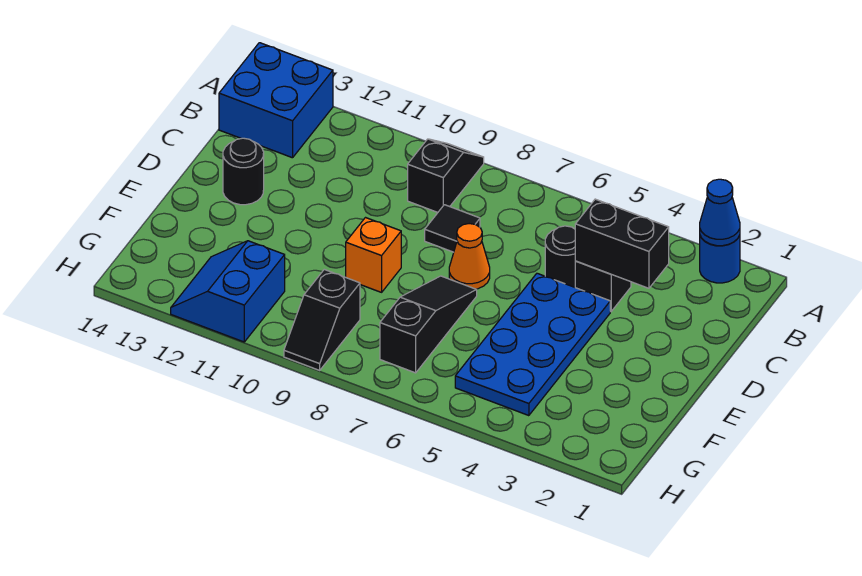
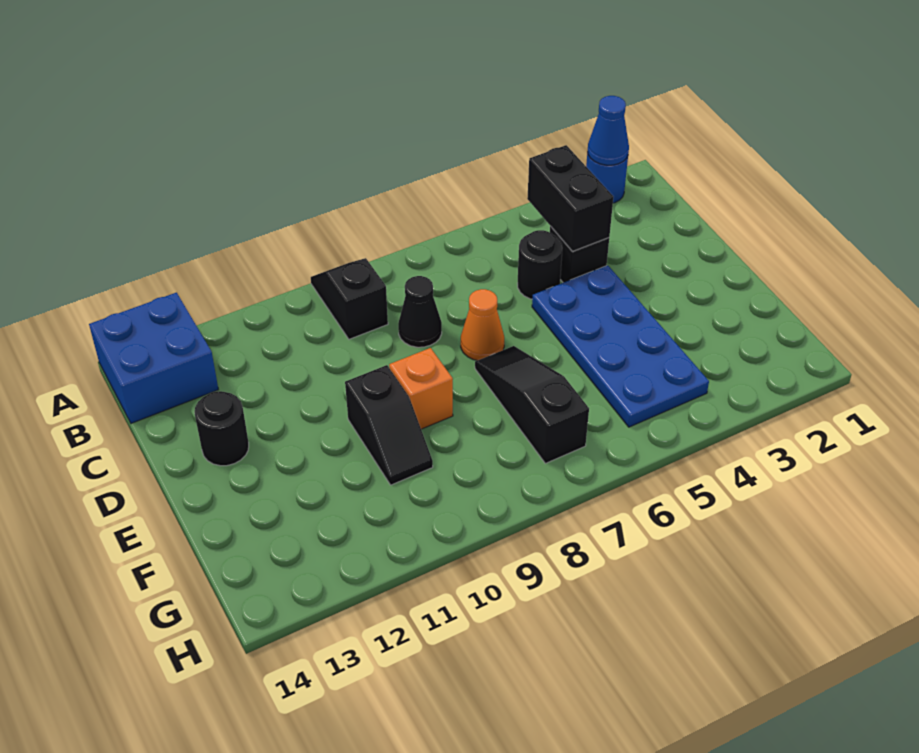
black 1x2 brick [575,199,669,288] -> black 1x2 brick turned to [527,145,613,251]
black 1x1 tile [425,205,480,252] -> black 1x1 cone [398,276,442,347]
black 1x2 slope [284,270,360,370] -> black 1x2 slope moved to [345,365,433,485]
blue 2x2 slope [171,241,285,342] -> none

